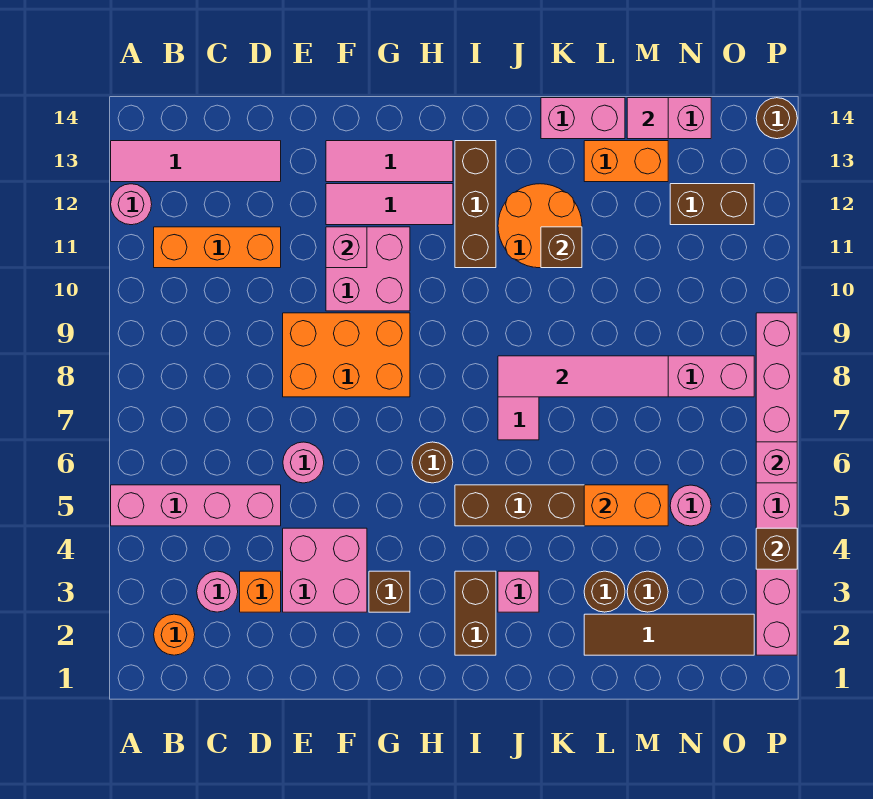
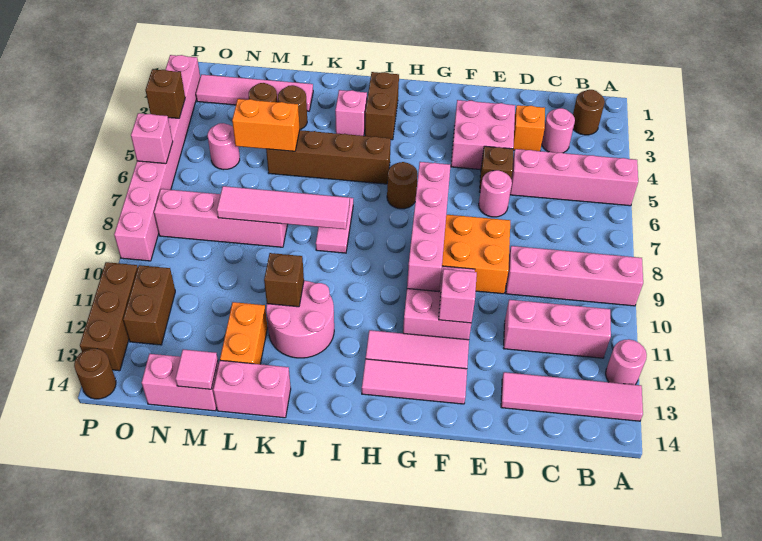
none -> pink 1x4 brick [506,246,643,306]
orange 1x1 round brick [154,614,195,655] -> brown 1x1 round brick [573,90,605,135]
orange 1x3 brick [154,227,281,268] -> pink 1x3 brick [504,300,611,358]
brown 1x1 brick [369,571,410,612] -> brown 1x1 brick moved to [479,146,513,192]
none -> pink 1x4 brick [407,162,451,292]
brown 1x3 brick [455,141,496,268] -> brown 1x3 brick moved to [80,262,138,371]
orange 2x2 round brick [498,184,582,268] -> pink 2x2 round brick [266,281,334,358]
brown 1x4 tile [584,614,754,655] -> pink 1x4 tile [196,75,313,111]
orange 1x2 brick [584,141,668,182] -> orange 1x2 brick turned to [220,302,267,364]
brown 1x2 brick [670,184,754,225] -> brown 1x2 brick turned to [123,265,175,345]

